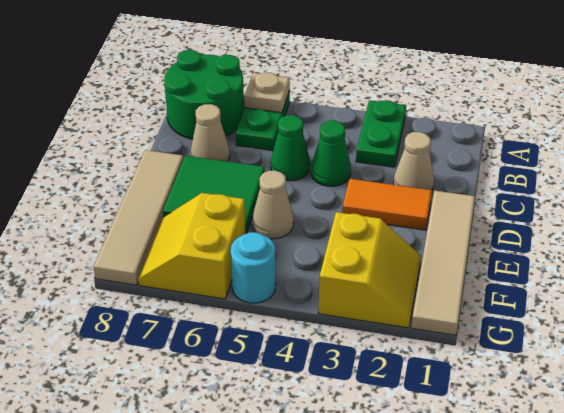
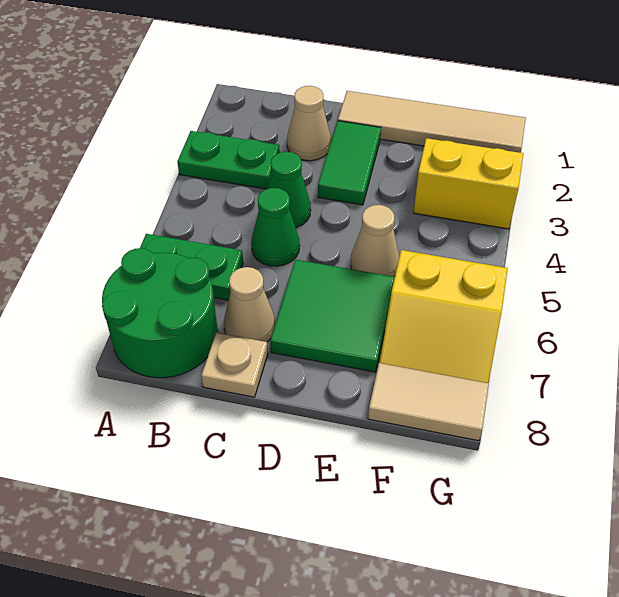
tan 1x1 plate [245,73,290,113] -> tan 1x1 plate moved to [201,333,268,397]
orange 1x2 tile [342,179,432,230] -> green 1x2 tile [318,121,381,205]
tan 1x4 tile [94,150,184,285] -> tan 1x2 tile [368,363,489,441]
cyan 1x1 round brick [231,232,276,303] -> none

